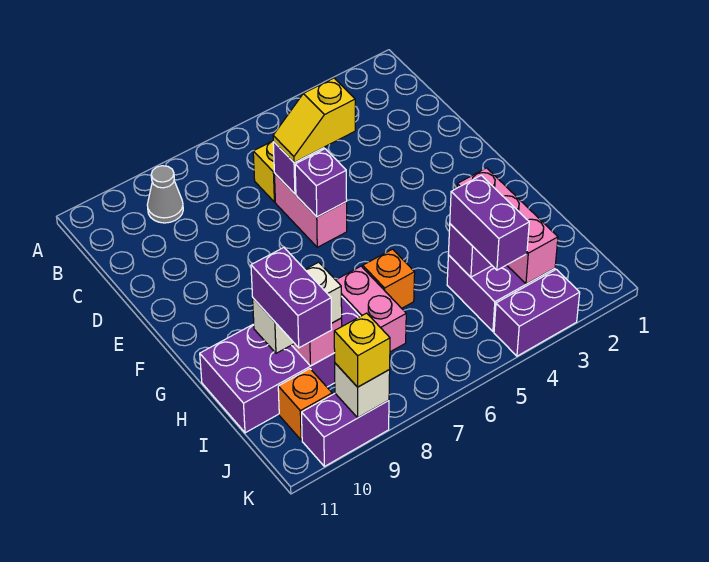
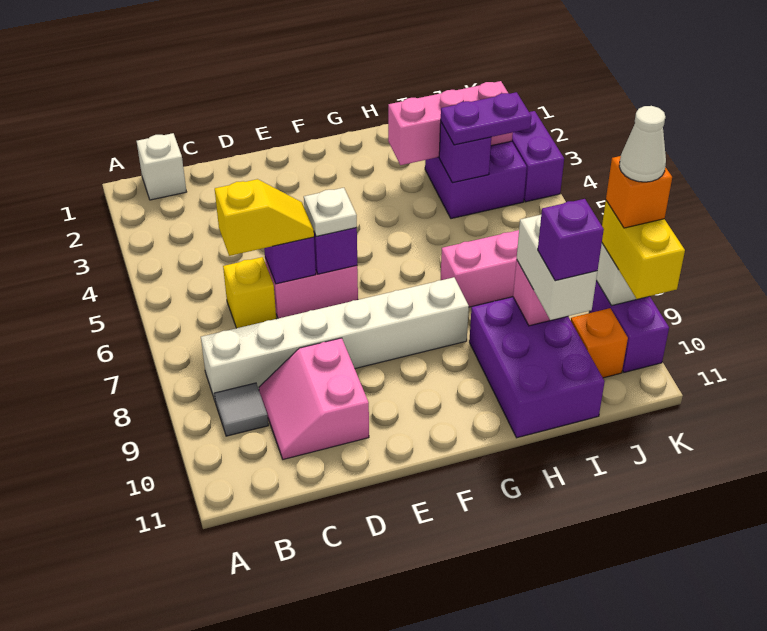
none -> white 1x1 brick [137,133,186,200]
none -> white 1x6 brick [201,277,469,400]
grey 1x1 cone [147,166,183,223] -> grey 1x1 tile [214,383,268,436]
none -> pink 2x2 slope [259,338,369,459]
yellow 1x2 slope [273,78,355,163] -> yellow 1x2 slope turned to [215,179,314,256]
none -> white 1x1 plate [304,188,357,236]
orange 1x1 brick [363,249,415,308] -> orange 1x1 brick moved to [606,156,672,228]
purple 2x4 brick [200,296,360,433] -> purple 2x3 brick [469,297,605,438]
purple 1x2 brick [450,175,529,270] -> purple 1x2 plate [441,92,531,145]
purple 1x2 brick [251,248,332,348] -> purple 1x1 brick [538,199,604,281]
yellow 1x1 brick [334,313,390,387] -> yellow 1x2 brick [602,201,685,299]
none -> white 1x1 cone [619,106,666,182]

